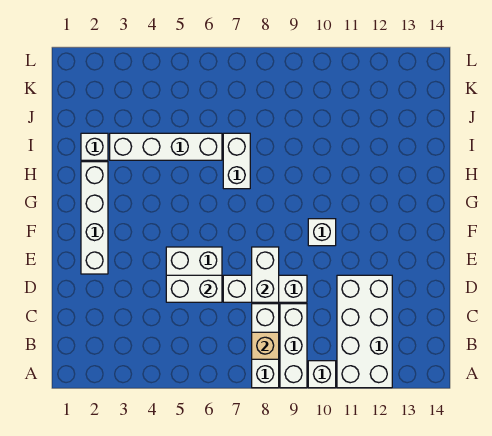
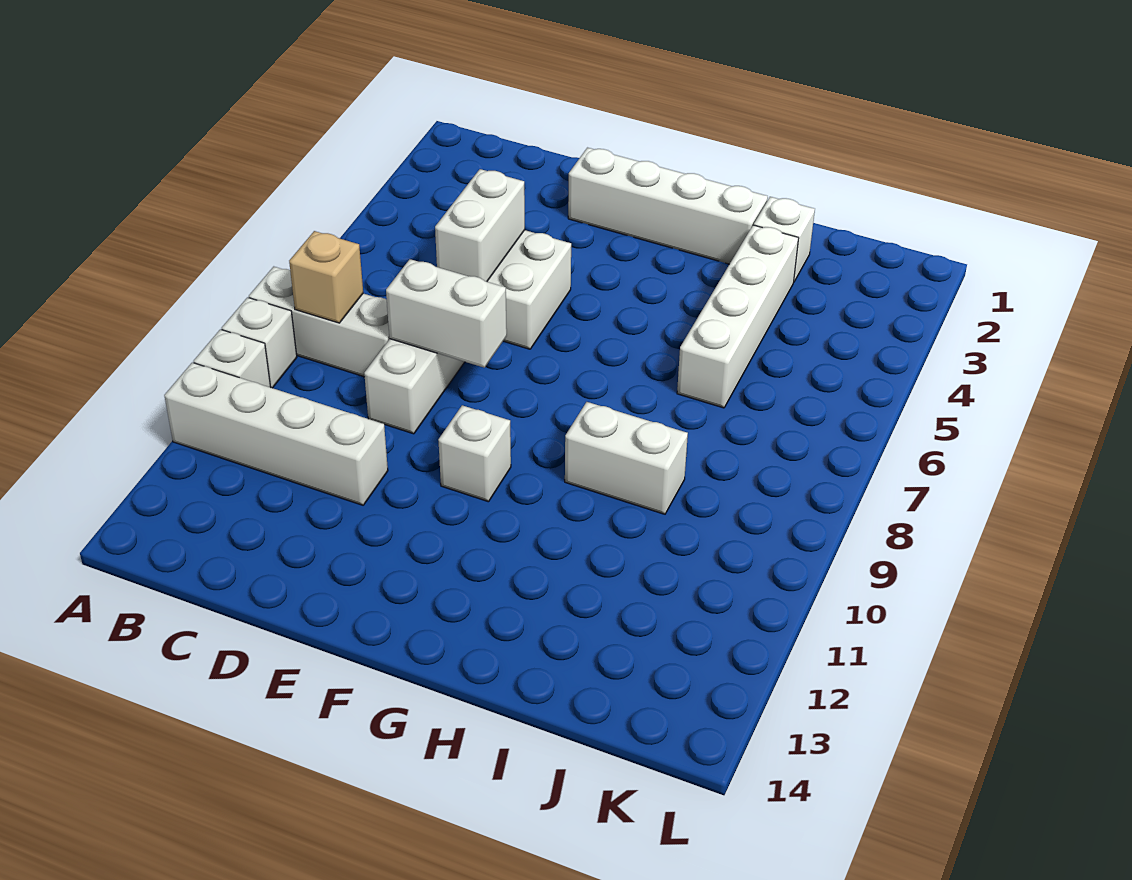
white 1x3 brick [280,304,307,388] -> white 1x1 brick [222,297,297,388]
white 2x4 brick [337,275,392,388] -> white 1x4 brick [164,363,388,505]
white 1x2 brick [223,133,250,189] -> white 1x2 brick moved to [565,402,688,514]

